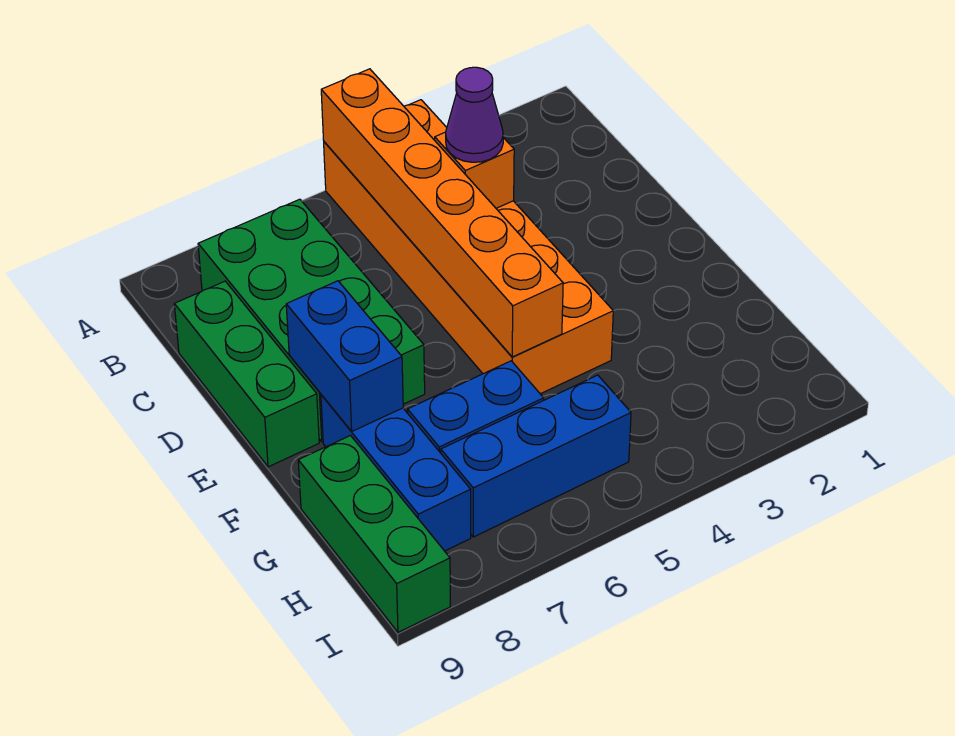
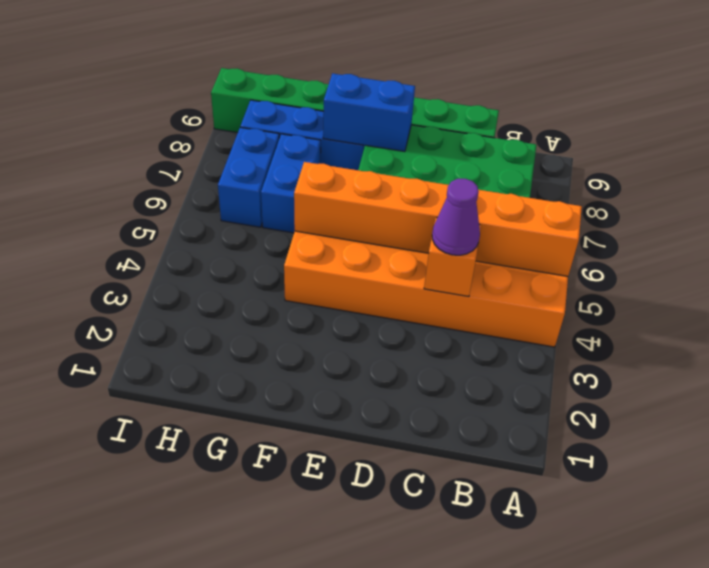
blue 1x3 brick [441,375,631,537] -> blue 1x2 brick [218,127,279,227]

